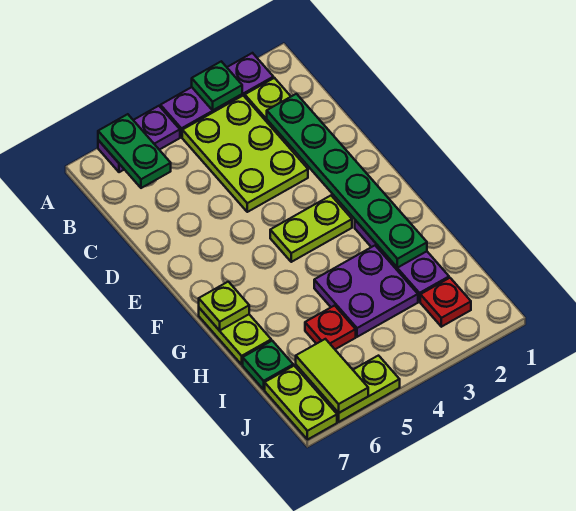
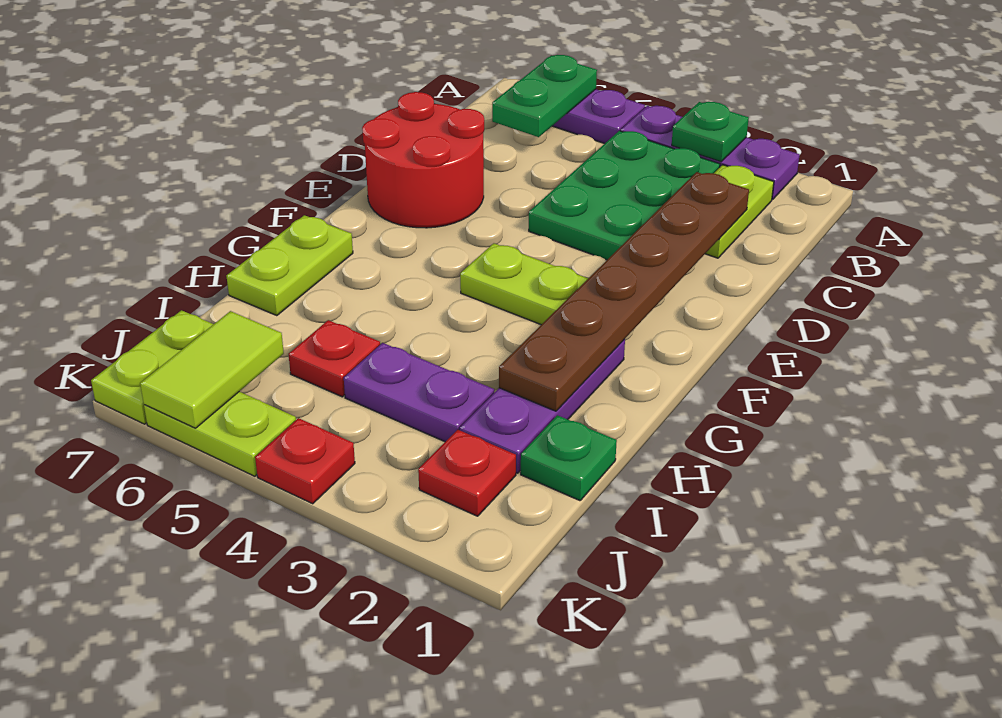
lime 2x3 plate [182,96,308,212] -> green 2x3 plate [529,131,720,260]
green 1x6 plate [267,94,427,268] -> brown 1x6 plate [499,172,749,411]
none -> red 2x2 round brick [362,92,484,228]
lime 1x1 plate [199,282,249,331] -> none
purple 2x2 plate [314,246,418,337] -> purple 1x2 plate [344,343,494,442]
green 1x1 plate [243,341,293,389] -> green 1x1 plate moved to [521,415,617,501]
none -> red 1x1 plate [255,418,355,504]

